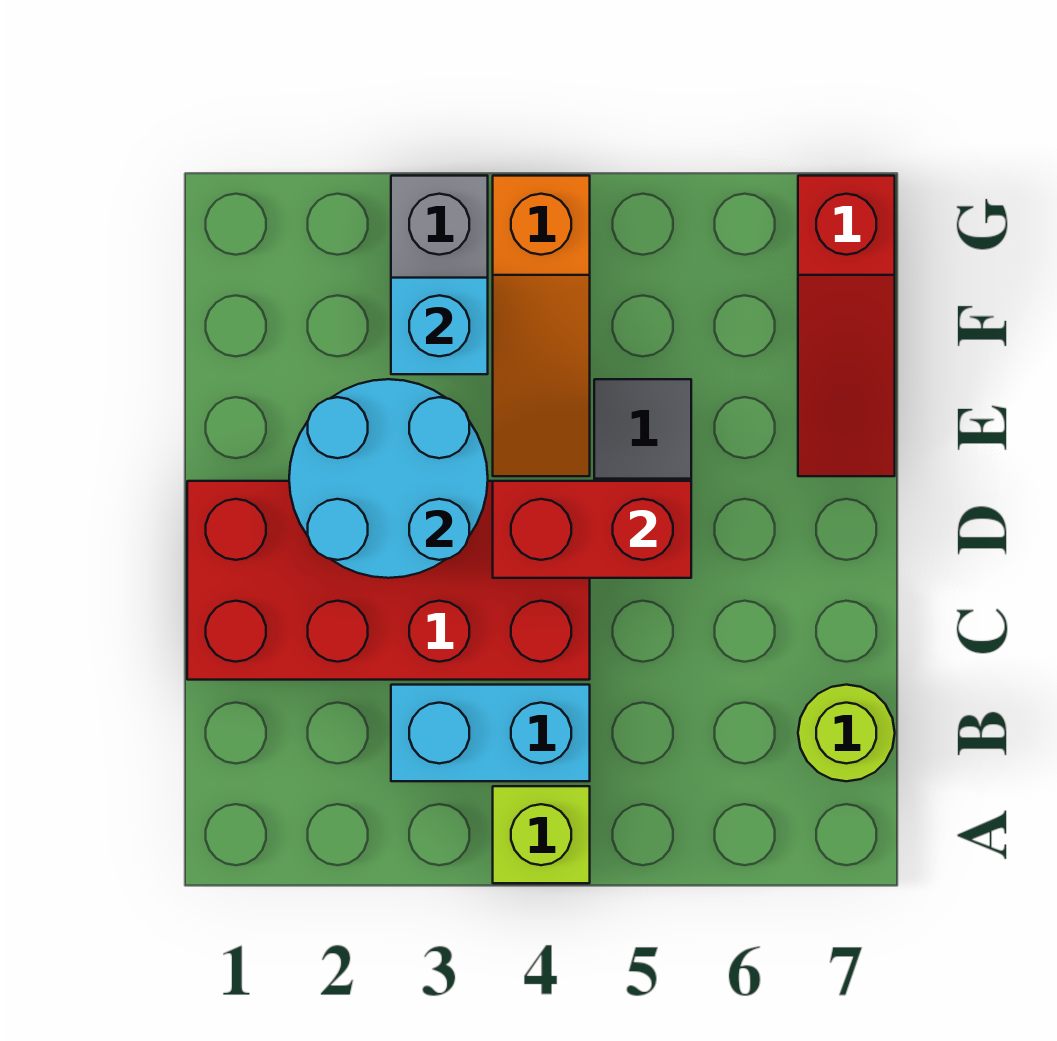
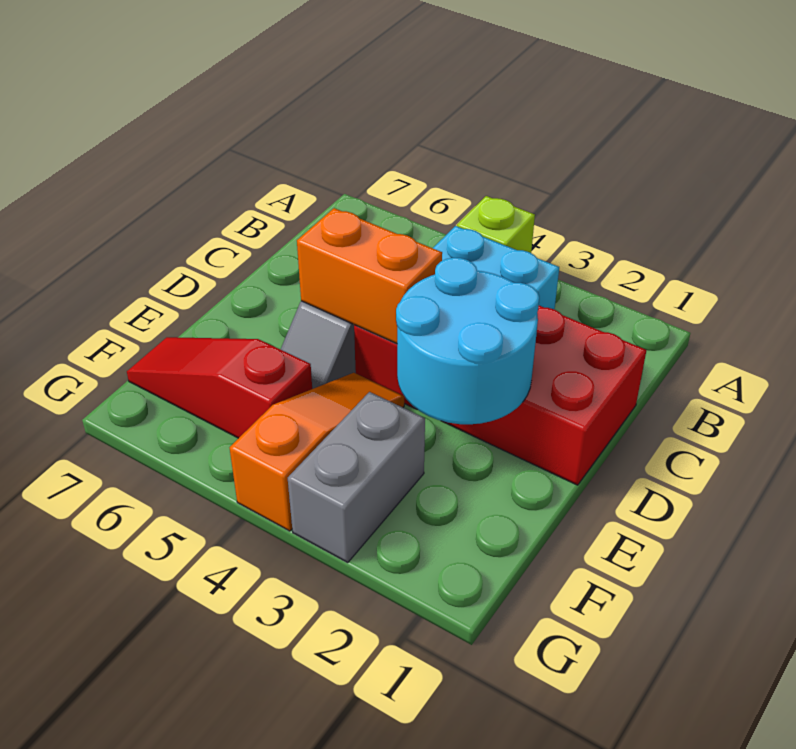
lime 1x1 round brick [798,685,895,781] -> none
red 1x2 brick [493,481,691,578] -> orange 1x2 brick [297,208,442,344]
red 1x3 slope [798,176,895,476] -> red 1x3 slope turned to [127,337,312,438]
cyan 1x1 brick [391,278,488,374] -> none

